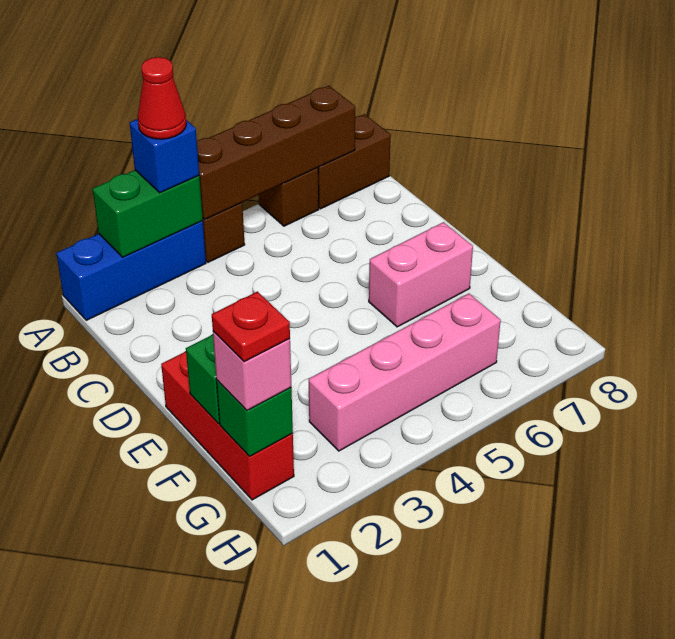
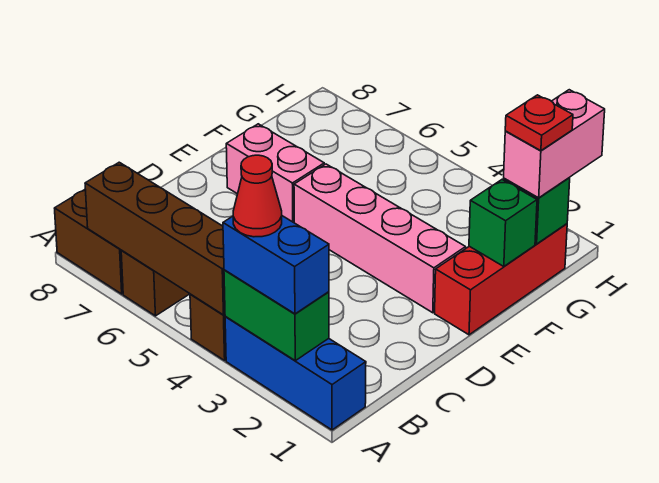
blue 1x1 brick [130,119,199,193] -> blue 1x2 brick [223,216,329,314]
pink 1x1 brick [213,331,291,410] -> pink 1x2 brick [504,90,605,198]
pink 1x4 brick [309,294,501,451] -> pink 1x4 brick moved to [294,164,466,313]

